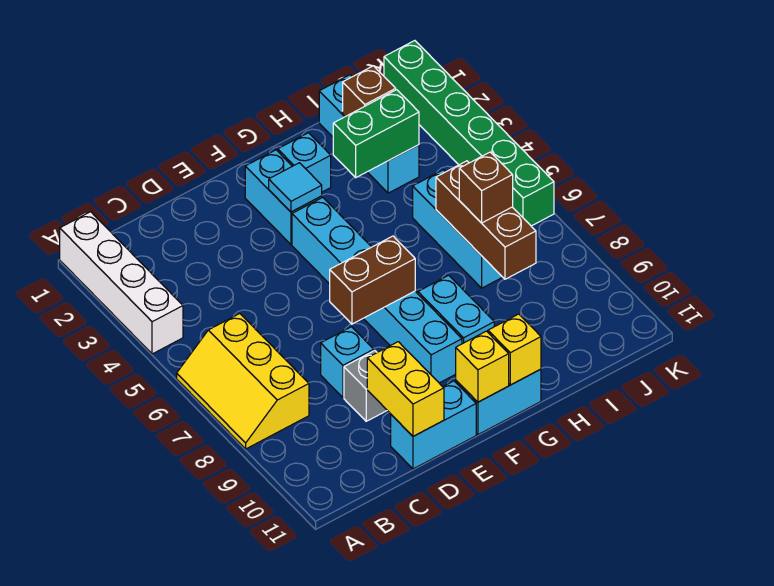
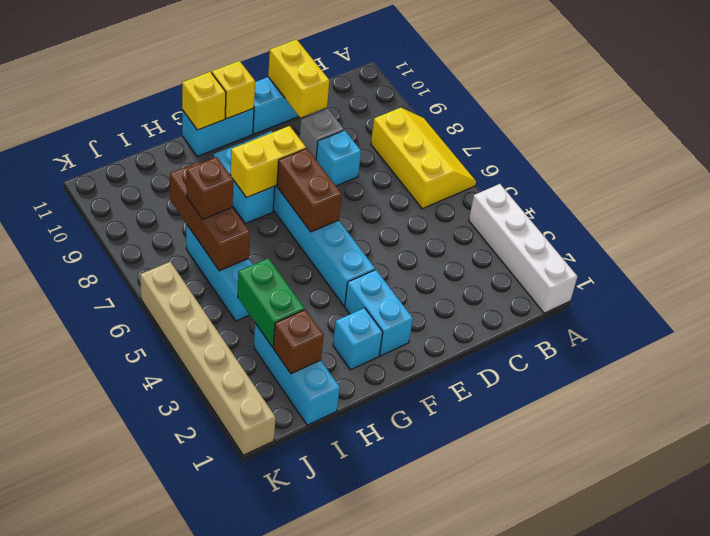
brown 1x2 brick [330,236,415,324] -> brown 1x2 brick turned to [277,149,342,232]
cyan 1x1 tile [269,163,322,212] -> none
none -> yellow 1x2 brick [231,126,306,198]
green 1x2 brick [333,90,419,178] -> green 1x2 brick turned to [238,258,305,347]
green 1x6 brick [384,41,554,226] -> tan 1x6 brick [140,262,276,455]

